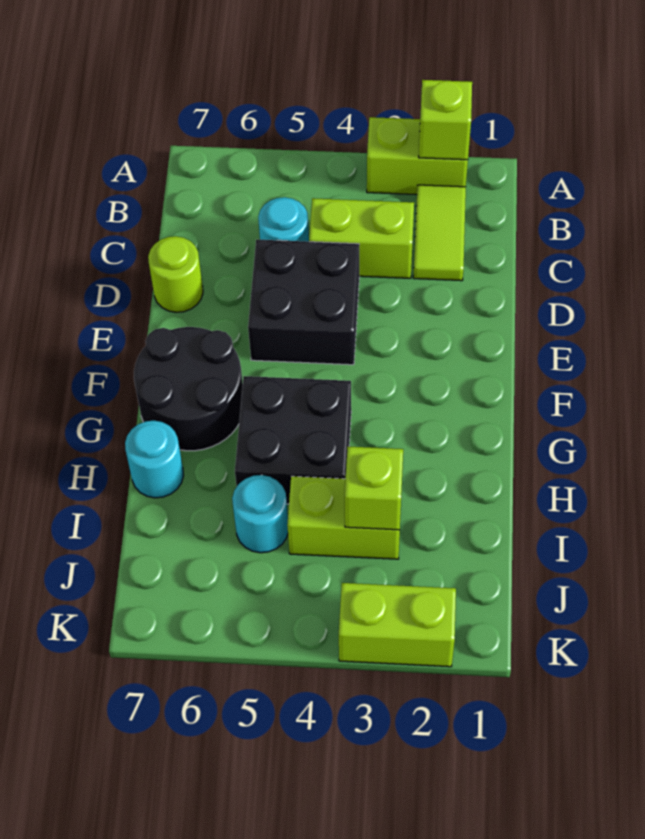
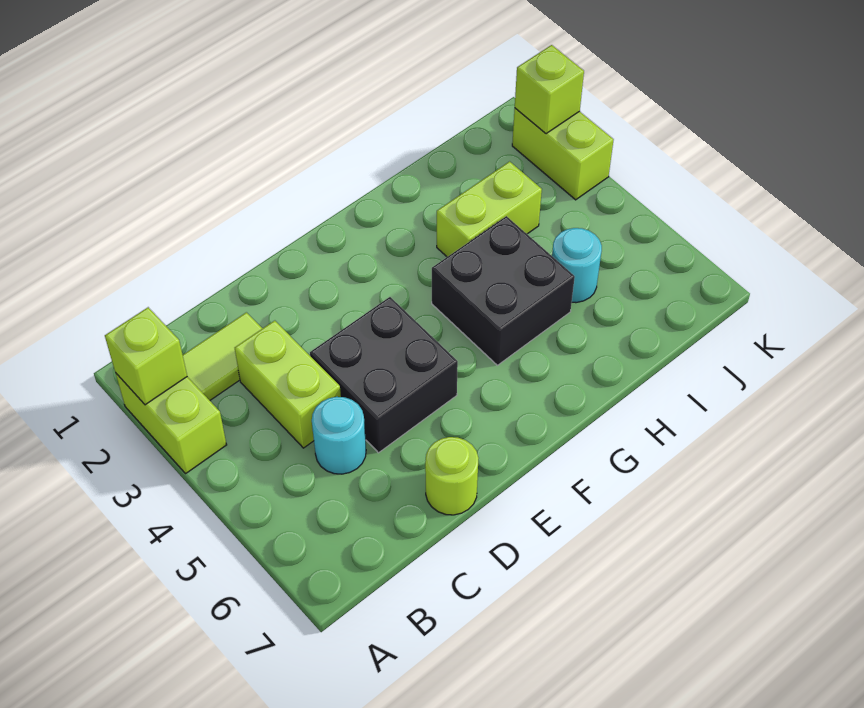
black 2x2 round brick [134,327,243,451] -> none
cyan 1x1 round brick [125,421,183,498] -> none
lime 1x2 brick [287,476,400,559] -> lime 1x2 brick turned to [437,161,542,257]
lime 1x1 brick [345,447,403,530] -> lime 1x1 brick moved to [515,45,584,134]

